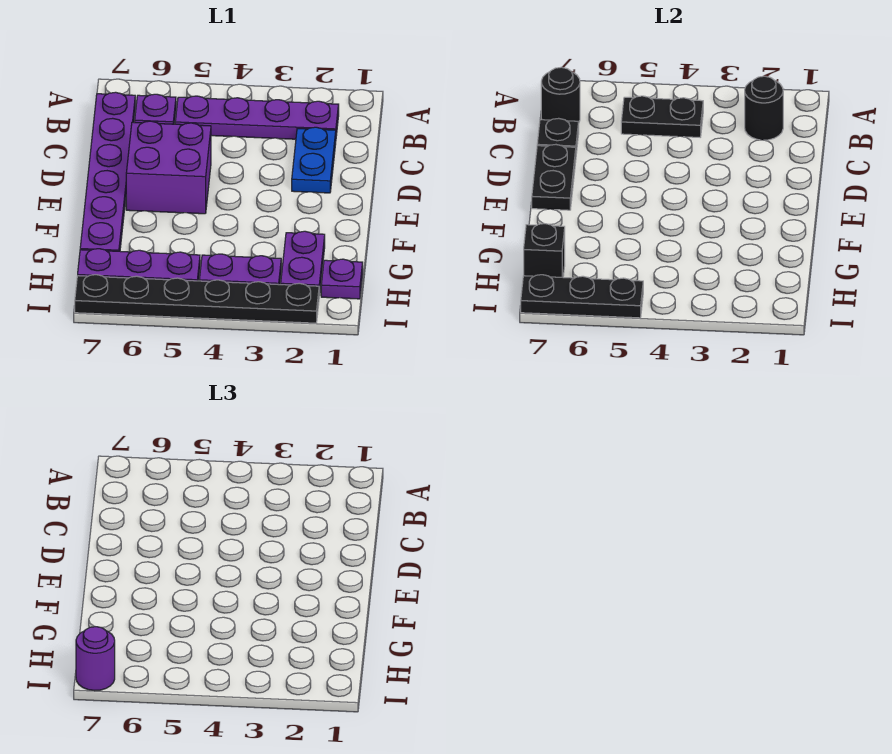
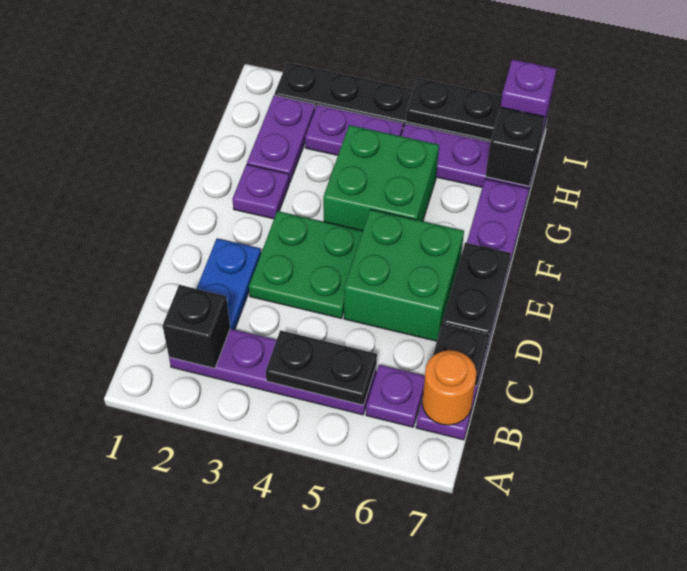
black 1x1 round brick [745,76,783,140] -> black 1x1 brick [163,285,230,368]
black 1x1 round brick [541,67,580,122] -> orange 1x1 round brick [422,350,477,425]
none -> green 2x2 plate [249,211,363,319]
purple 2x2 brick [126,121,211,214] -> green 2x2 brick [344,209,464,341]
none -> green 2x2 brick [323,125,439,230]
purple 1x1 plate [321,259,363,299] -> purple 1x1 plate moved to [232,164,289,219]
purple 1x1 round brick [76,627,115,691] -> purple 1x1 brick [500,59,556,133]

